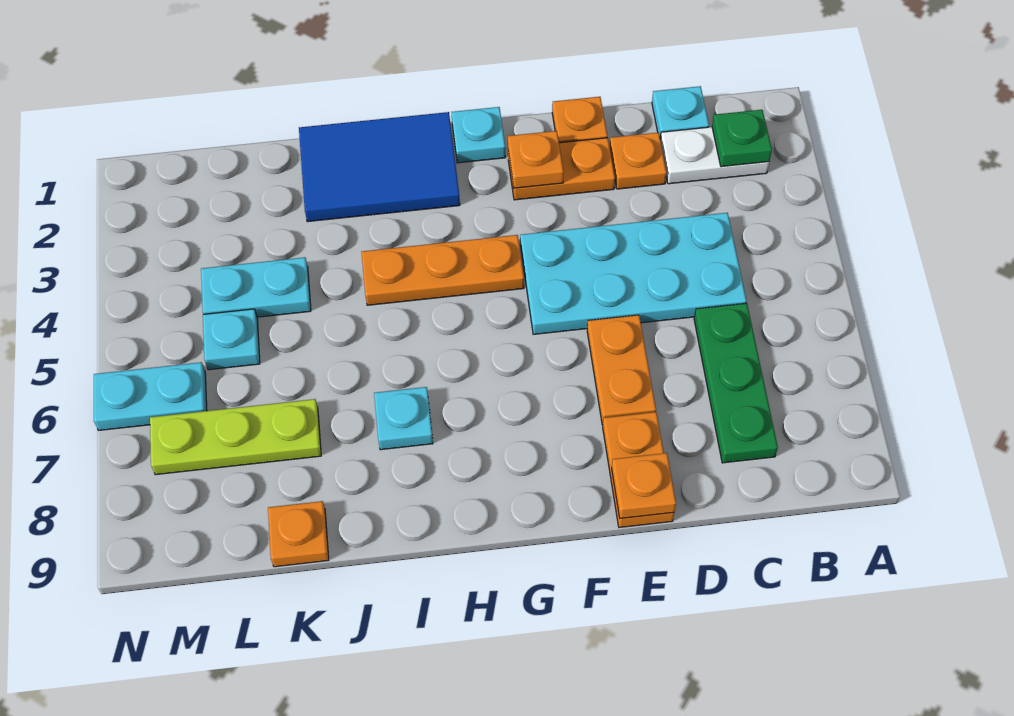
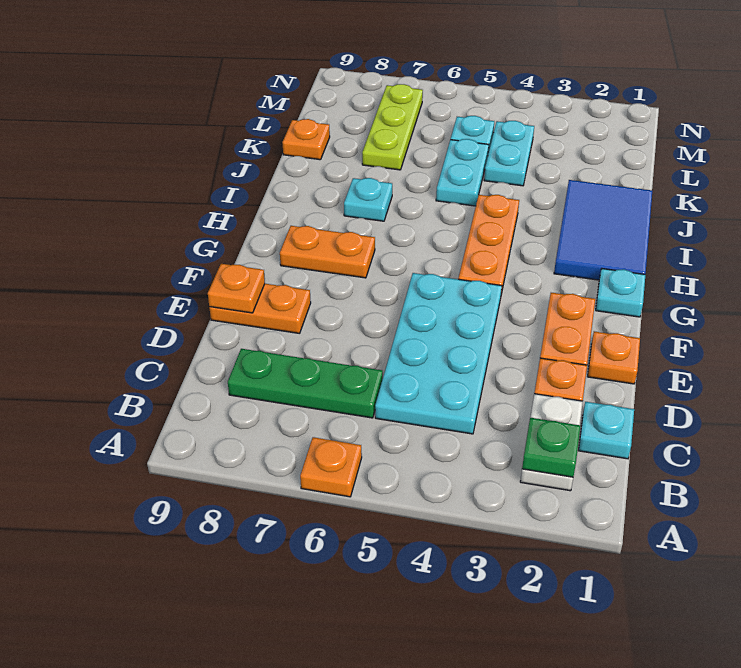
orange 1x2 plate [587,315,656,425] -> orange 1x2 plate moved to [280,226,375,278]
orange 1x1 plate [508,131,564,188] -> orange 1x1 plate moved to [300,437,362,497]
cyan 1x2 plate [94,362,207,430] -> cyan 1x2 plate moved to [436,139,489,206]

